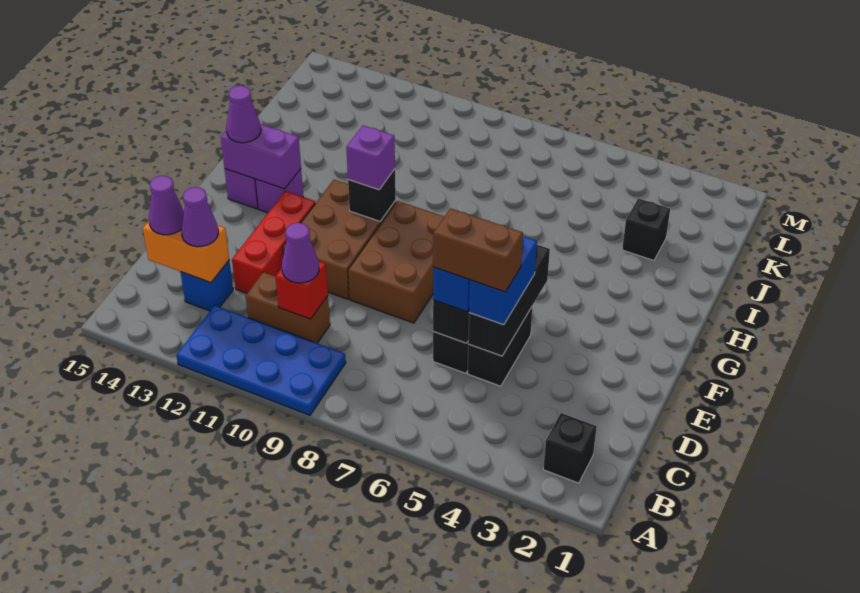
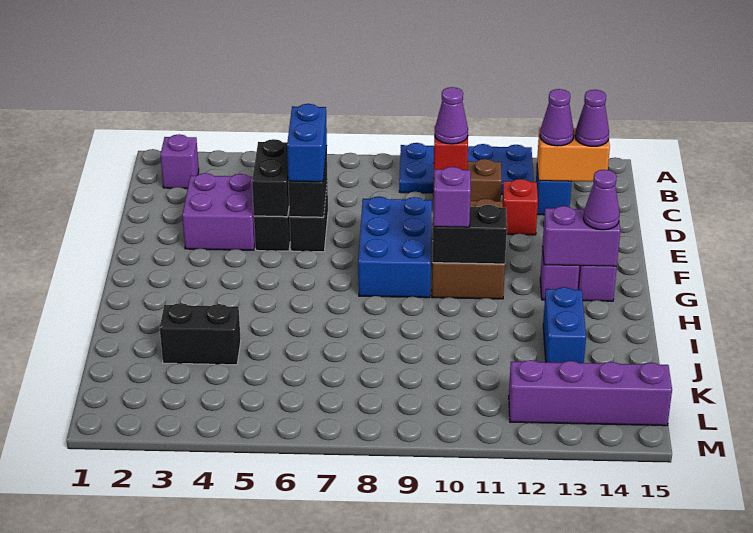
black 1x1 brick [543,413,597,483] -> purple 1x1 brick [160,134,199,189]
none -> purple 2x2 brick [182,173,255,250]
black 1x3 brick [468,245,550,356] -> black 1x2 brick [252,139,289,217]
blue 1x2 brick [469,236,537,325] -> blue 1x2 brick moved to [543,287,586,363]
brown 1x2 brick [433,208,523,292] -> none
red 1x3 brick [232,191,315,293] -> red 1x1 brick [502,179,538,235]
brown 2x3 brick [348,201,444,323] -> blue 2x3 brick [358,196,432,298]
black 1x1 brick [348,169,396,221] -> black 1x2 brick [433,205,507,264]
black 1x1 brick [622,198,670,260] -> black 1x2 brick [160,303,241,365]
none -> purple 1x4 brick [509,360,672,426]

